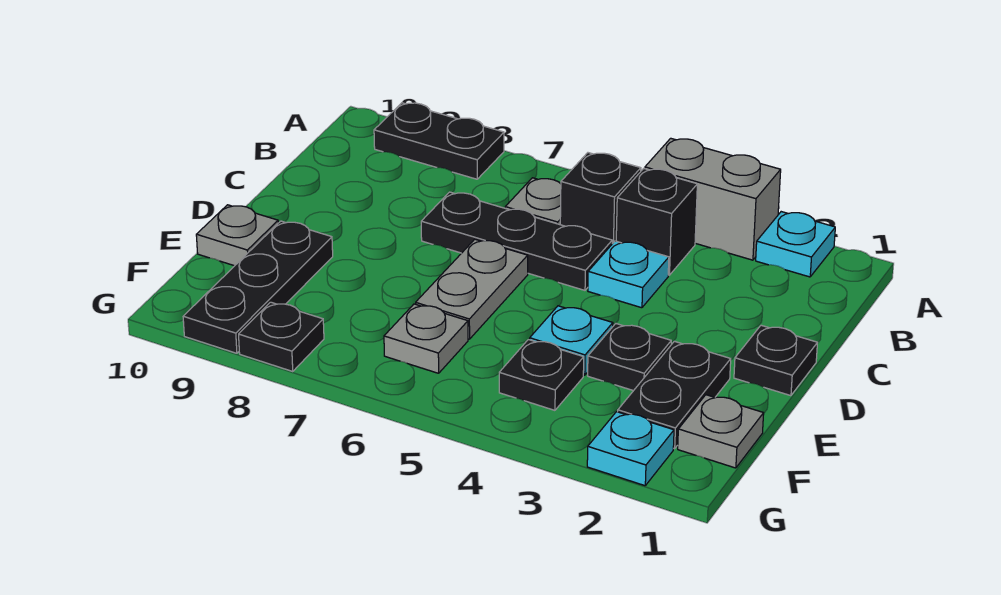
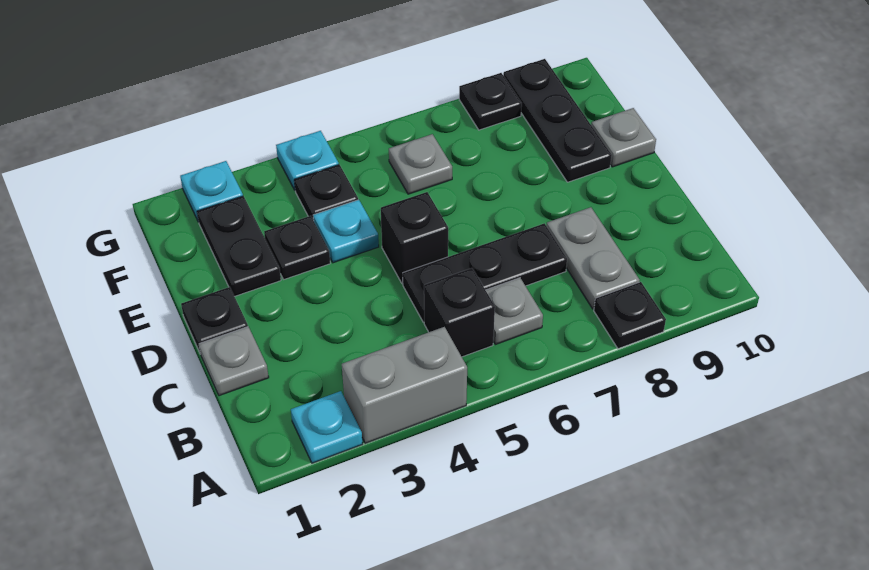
black 1x2 plate [374,103,504,179] -> black 1x1 plate [594,282,666,349]
black 1x1 brick [616,169,697,275] -> black 1x1 brick moved to [381,192,448,284]
cyan 1x1 plate [588,241,669,308] -> cyan 1x1 plate moved to [276,131,339,190]
grey 1x2 plate [416,239,528,339] -> grey 1x2 plate moved to [547,207,640,309]
grey 1x1 plate [678,395,764,468] -> grey 1x1 plate moved to [199,327,269,396]

